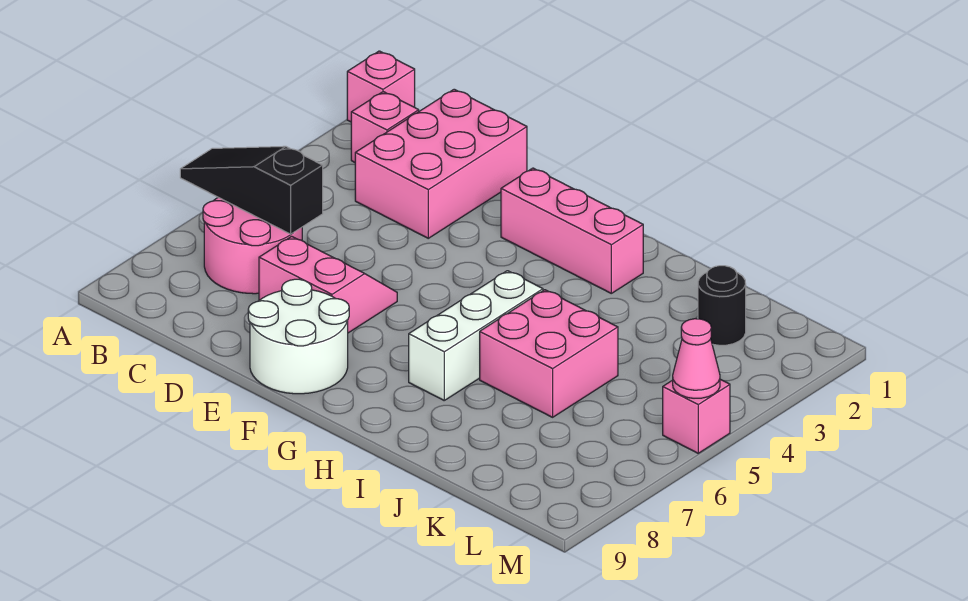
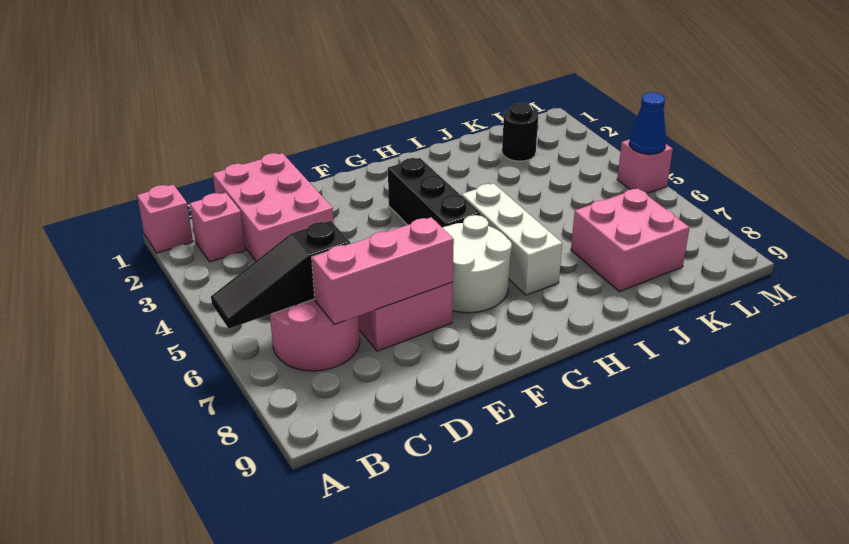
white 2x2 round brick [248,279,349,394] -> white 2x2 round brick moved to [443,215,512,313]
pink 1x3 brick [501,168,643,293] -> pink 1x3 brick moved to [312,217,454,324]
none -> black 1x3 brick [388,158,481,228]
pink 2x2 brick [480,290,618,417] -> pink 2x2 brick moved to [571,189,690,292]
pink 1x1 cone [673,319,720,398] -> blue 1x1 cone [629,92,666,154]

